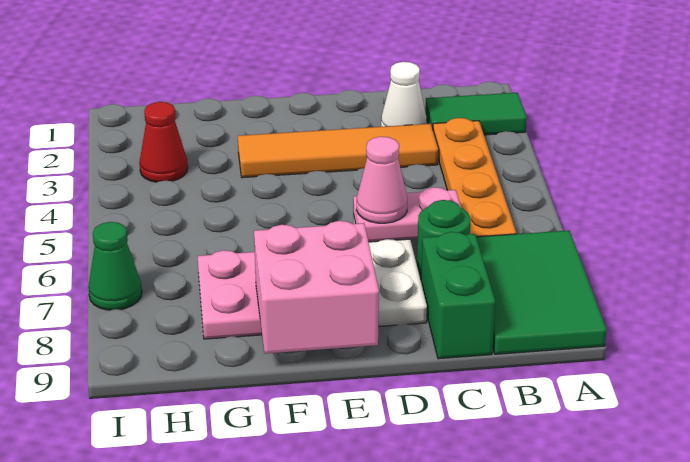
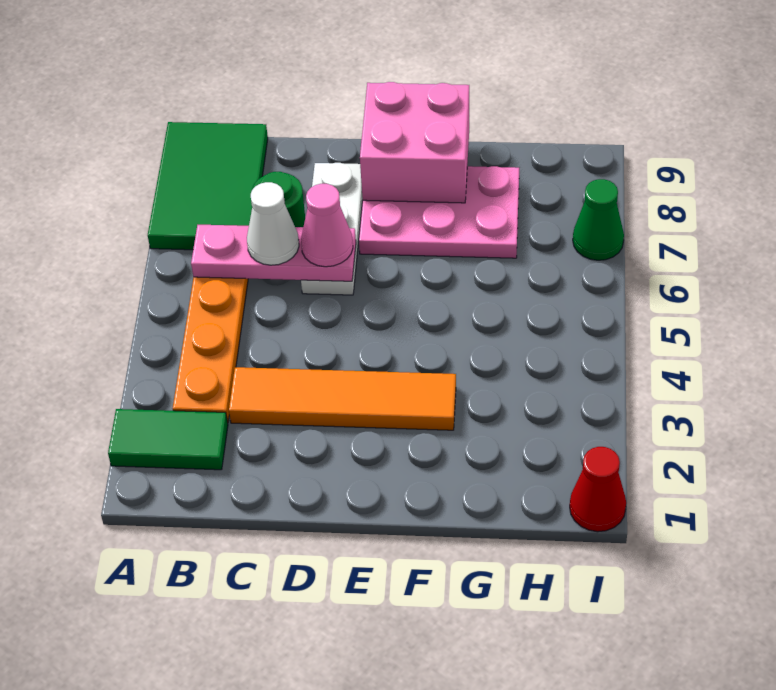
white 1x1 cone [381,62,427,127] -> white 1x1 cone moved to [247,182,299,265]
pink 1x2 plate [353,187,461,242] -> pink 1x3 plate [191,225,356,281]
green 1x2 brick [421,232,495,359] -> none
red 1x1 cone [139,102,188,182] -> red 1x1 cone moved to [570,447,626,532]

